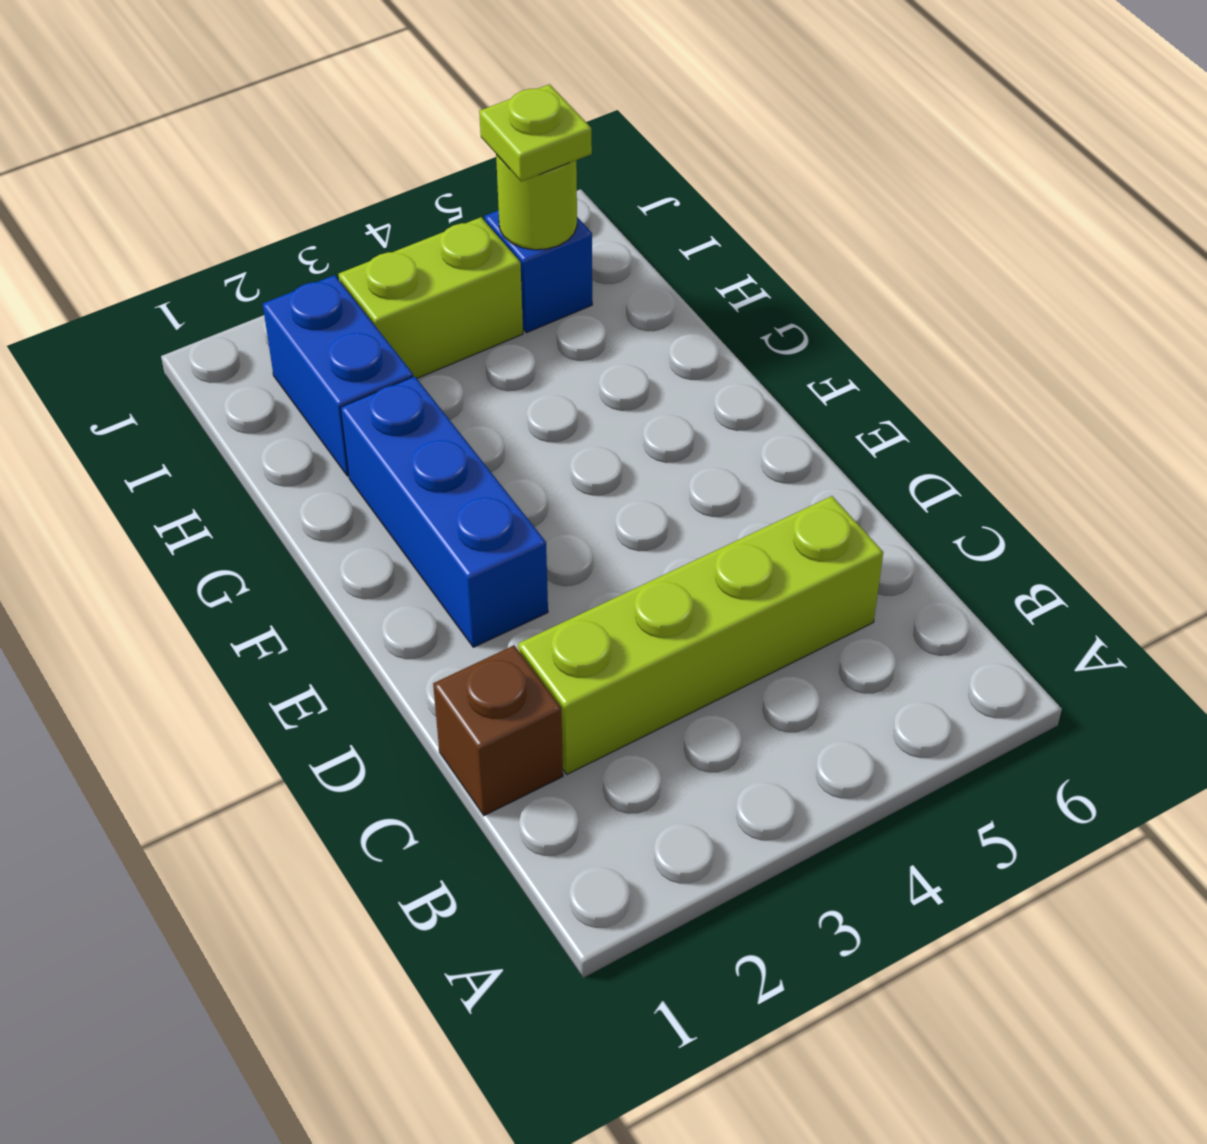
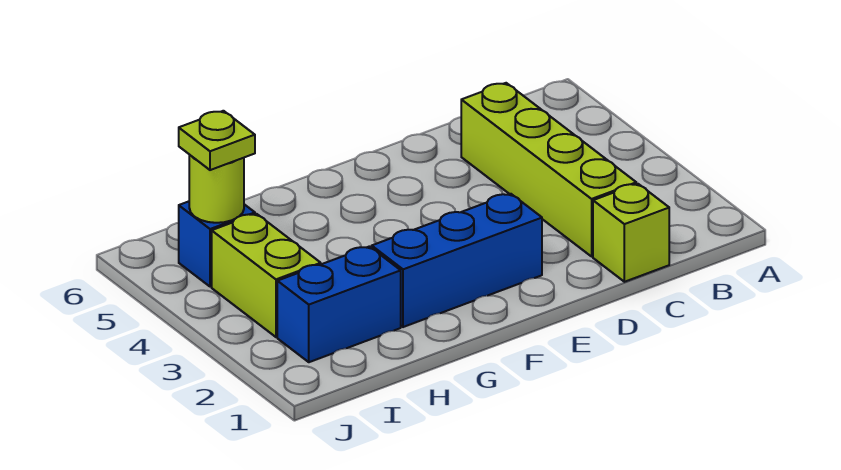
brown 1x1 brick [433,646,563,816] -> lime 1x1 brick [593,184,669,282]

